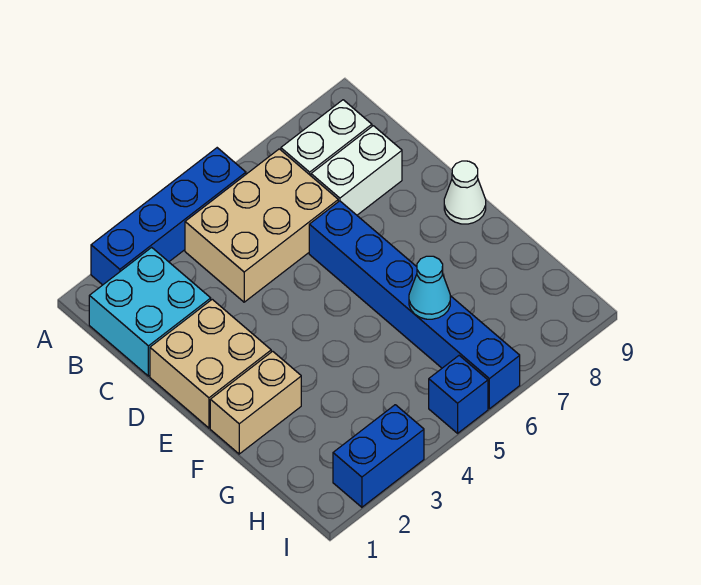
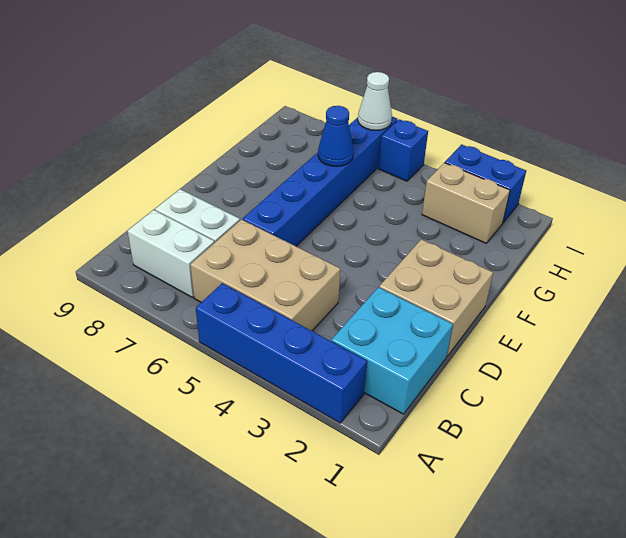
white 1x1 cone [444,161,486,224] -> white 1x1 cone moved to [358,72,392,130]
tan 1x2 brick [210,351,301,454] -> tan 1x2 brick moved to [422,163,510,243]
cyan 1x1 cone [409,256,450,319] -> blue 1x1 cone [318,106,354,166]

